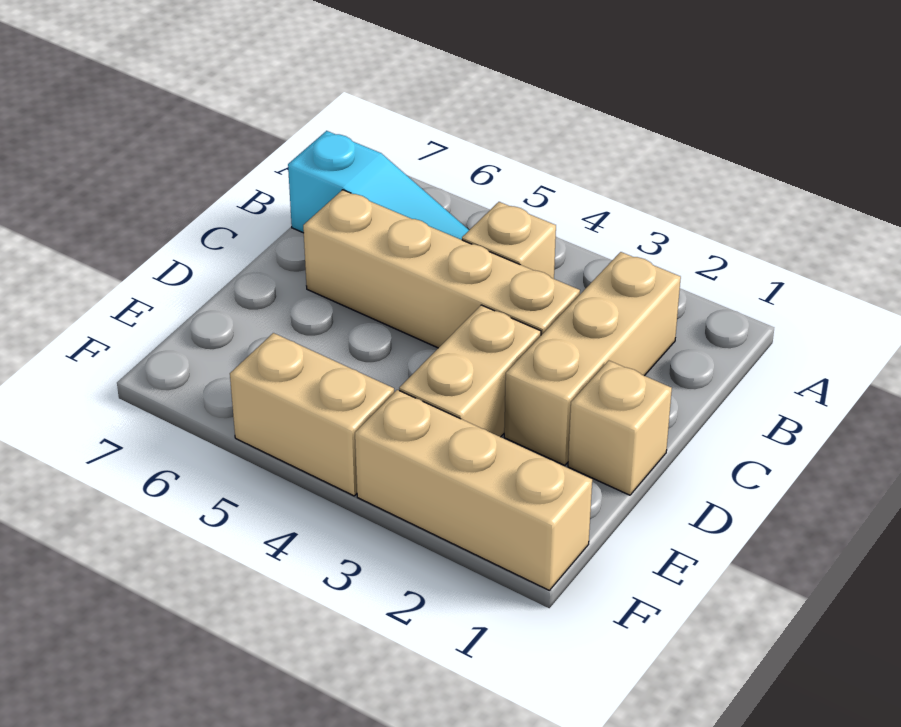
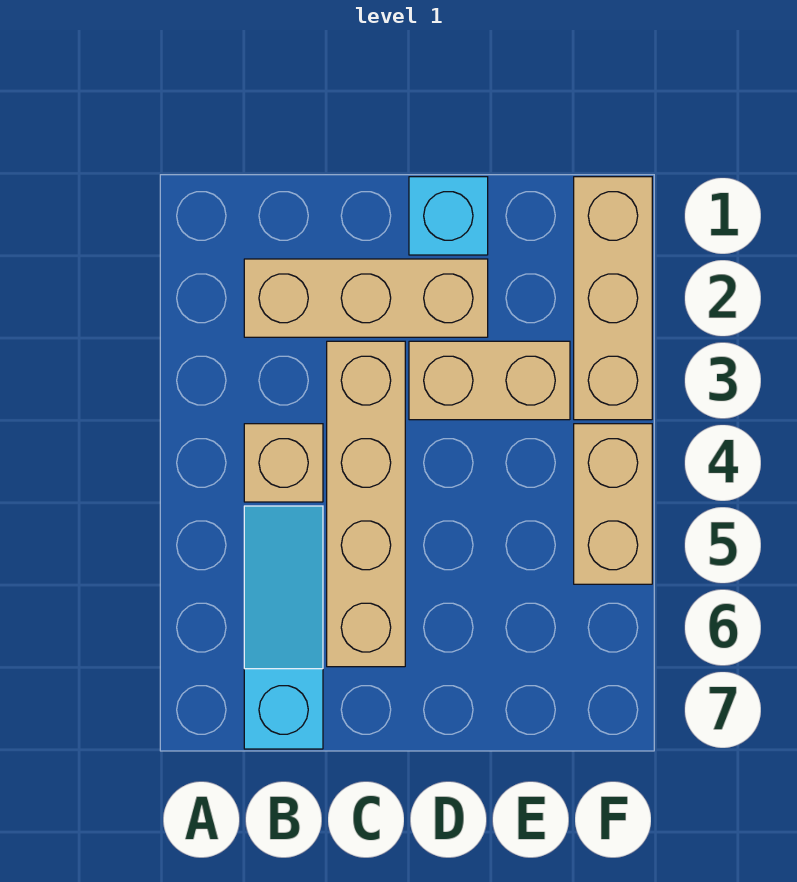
tan 1x1 brick [568,361,672,495] -> cyan 1x1 brick [409,177,488,255]

